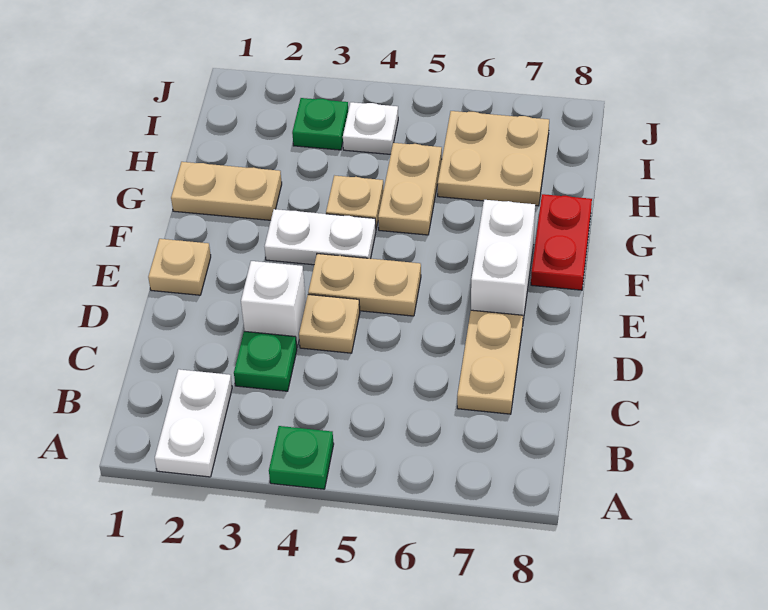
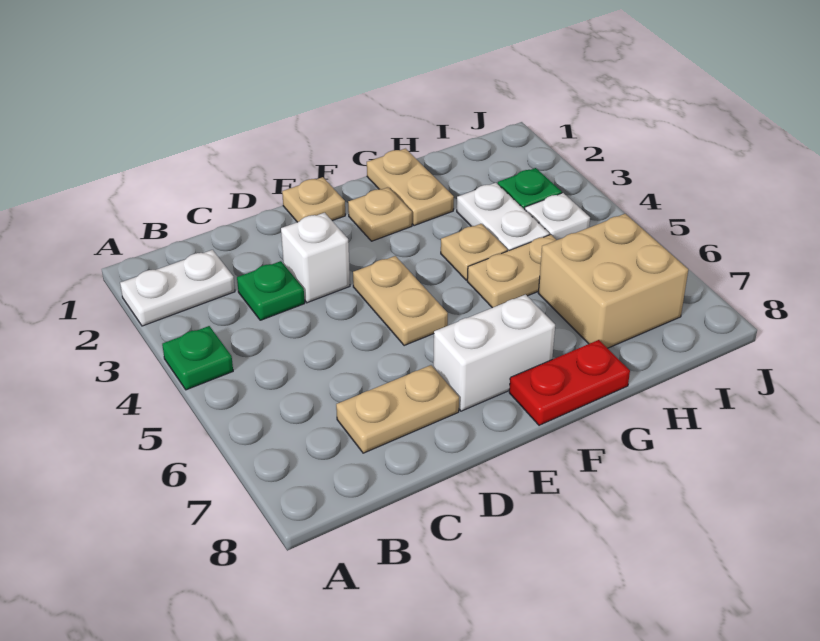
tan 1x1 plate [299,295,360,353] -> tan 1x1 plate moved to [348,187,412,241]
white 1x2 plate [265,209,376,265] -> white 1x2 plate moved to [457,183,549,251]
tan 2x2 plate [438,111,549,206] -> tan 2x2 brick [538,214,688,348]

